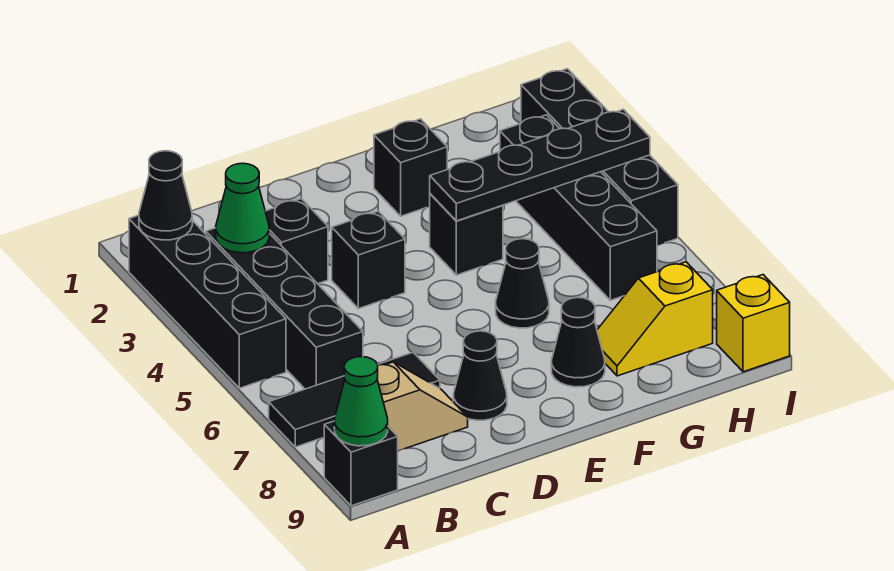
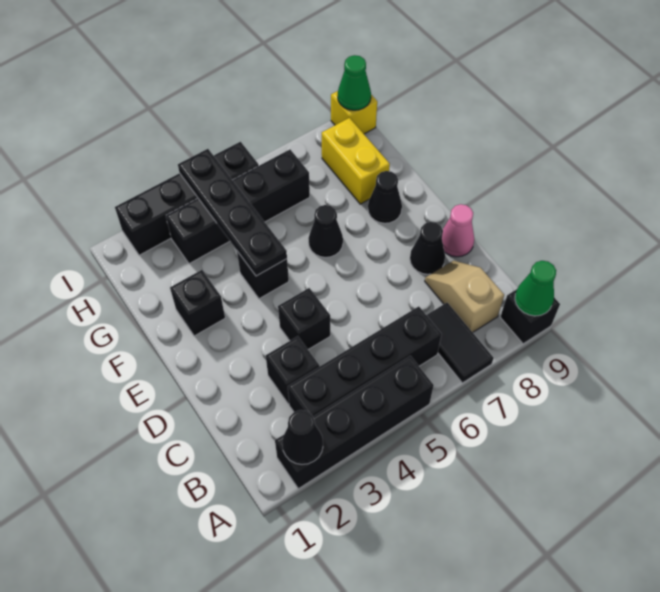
black 1x3 tile [269,353,440,447] -> black 1x2 tile [427,303,494,383]
green 1x1 cone [216,163,269,253] -> green 1x1 cone moved to [338,55,371,110]
none -> pink 1x1 cone [442,204,474,257]
yellow 1x2 slope [597,262,713,376] -> yellow 1x2 brick [322,118,390,204]

